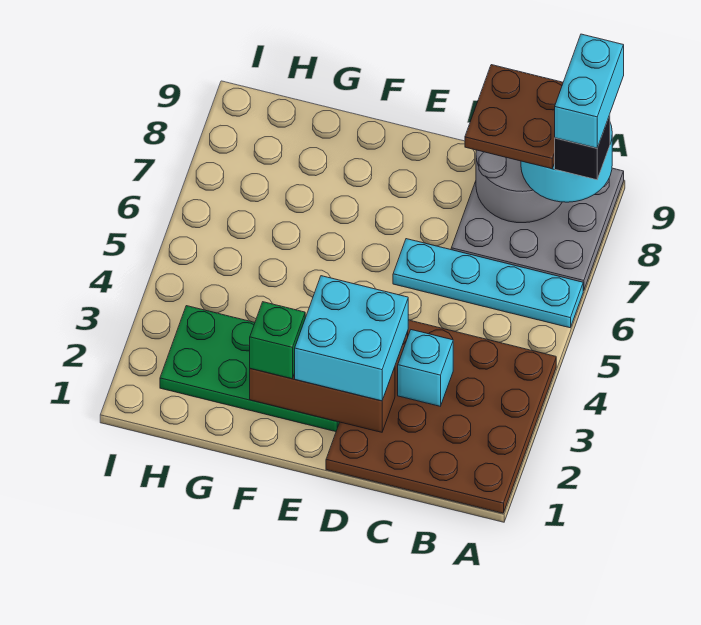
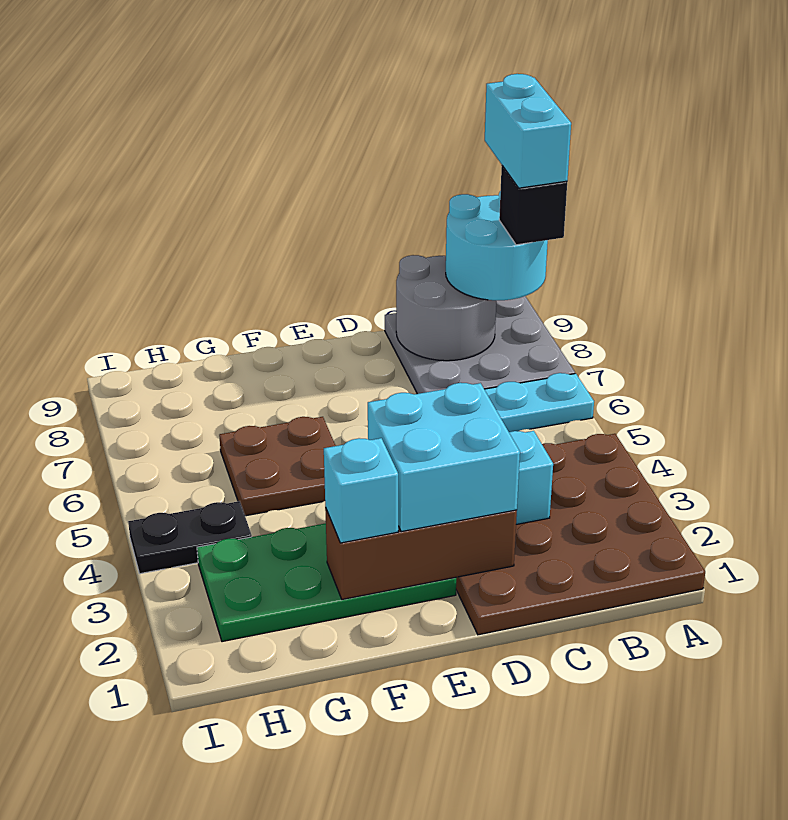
brown 2x2 plate [465,65,563,169] -> brown 2x2 plate moved to [219,417,336,516]
green 1x1 brick [250,302,305,379] -> cyan 1x1 brick [324,438,398,543]
none -> black 1x2 plate [128,501,252,574]

